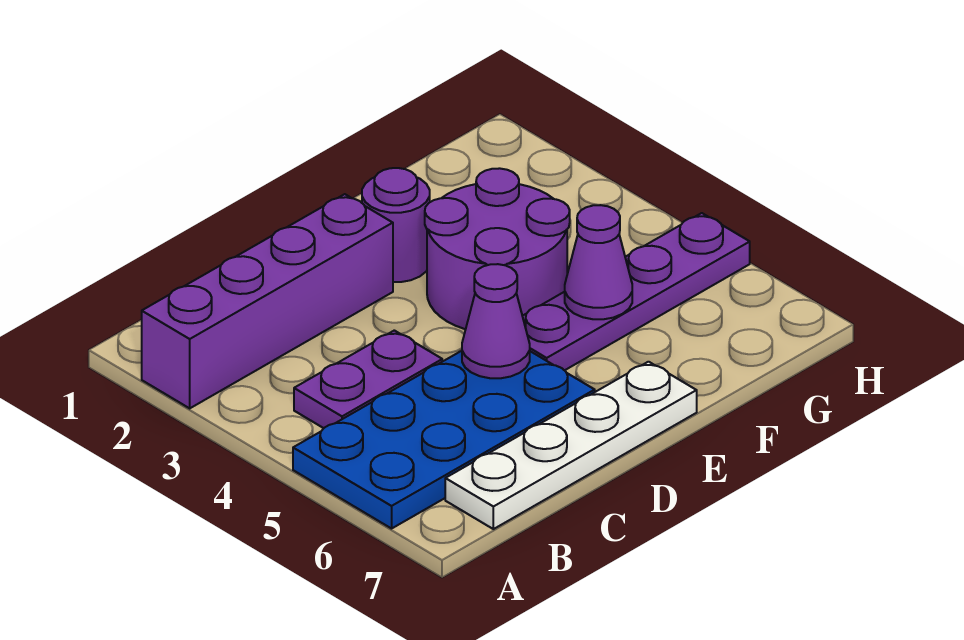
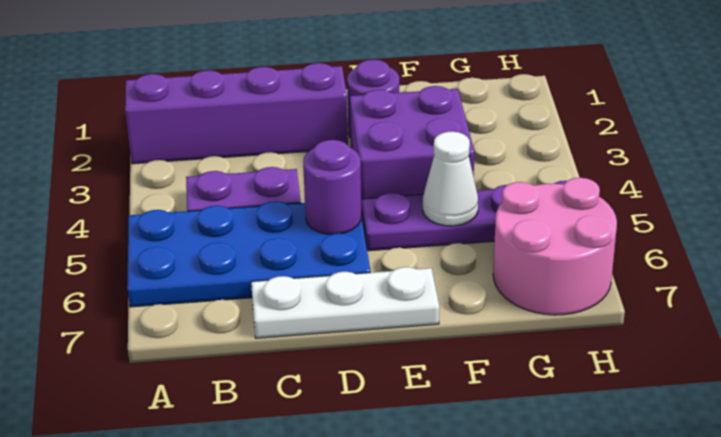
white 1x4 plate [445,362,697,529] -> white 1x3 plate [251,267,439,338]
purple 1x1 cone [462,264,530,378] -> purple 1x1 round brick [303,140,361,234]
purple 2x2 round brick [425,168,570,329] -> purple 2x2 brick [350,86,474,214]
purple 1x1 cone [565,205,632,319] -> white 1x1 cone [423,131,478,226]
none -> pink 2x2 round brick [493,178,617,315]

